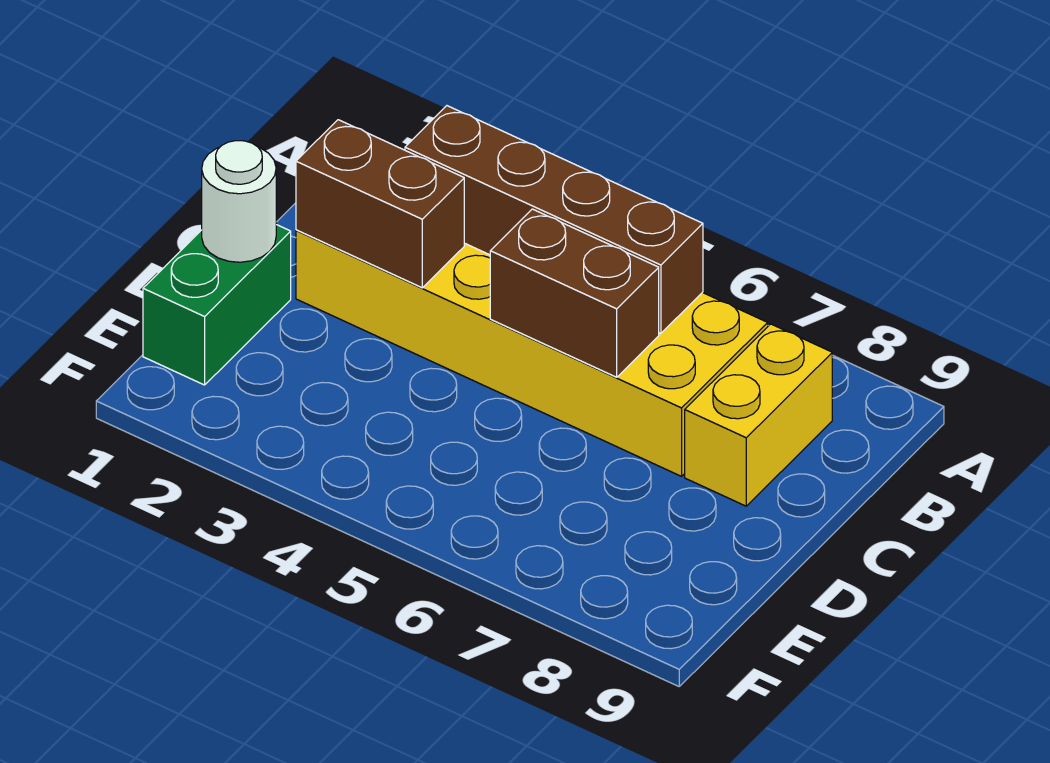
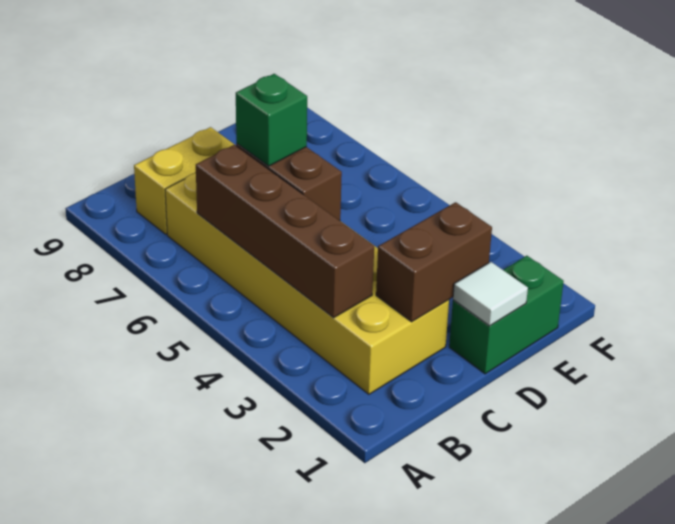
brown 1x2 brick [296,120,464,288] -> brown 1x2 brick turned to [376,202,492,322]
none -> green 1x1 brick [236,74,307,166]
white 1x1 round brick [202,141,276,262] -> white 1x1 tile [453,262,528,326]

